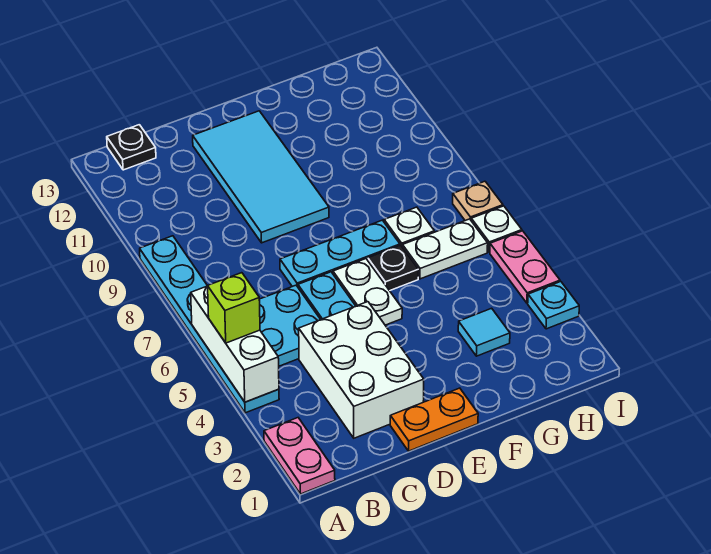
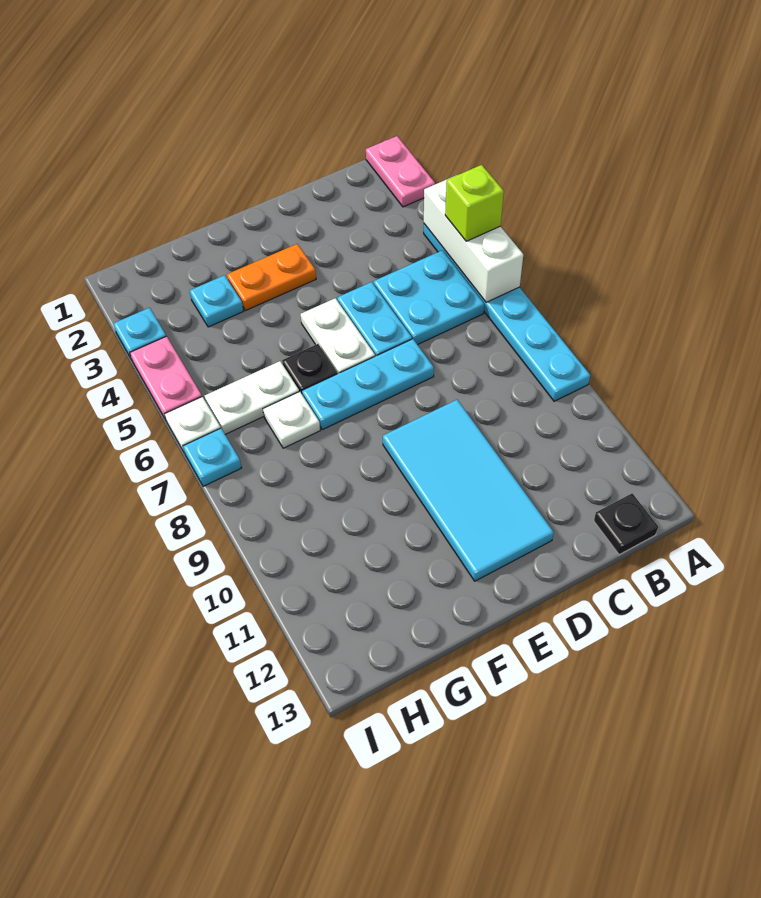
white 2x3 brick [299,302,424,438] -> none
orange 1x2 plate [390,388,478,451] -> orange 1x2 plate moved to [227,244,316,311]
cyan 1x1 tile [458,308,510,356] -> cyan 1x1 plate [190,275,243,327]
tan 1x1 plate [453,181,503,221] -> cyan 1x1 plate [183,428,241,486]

